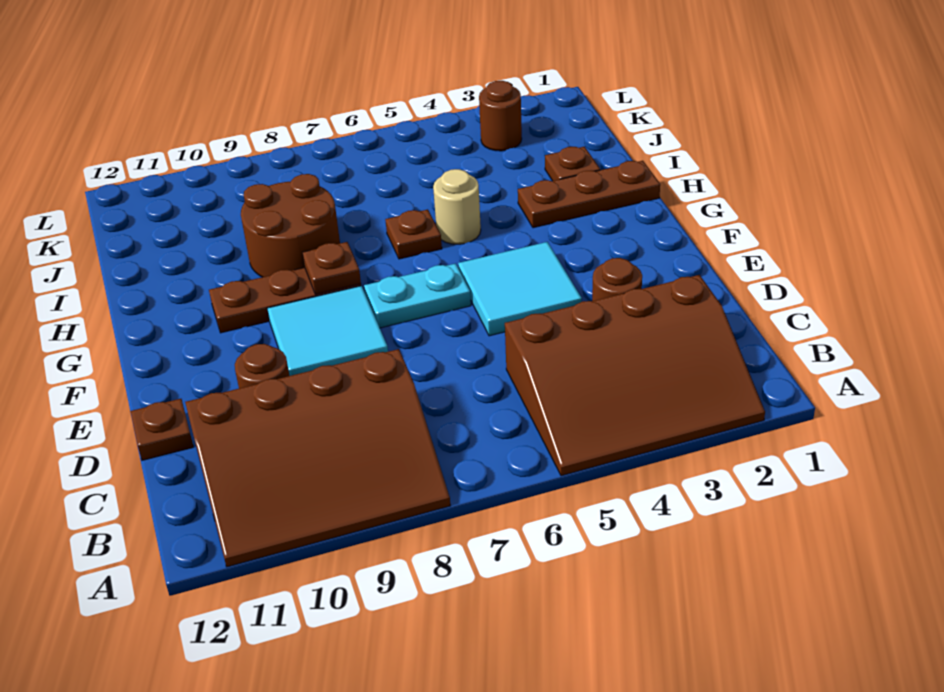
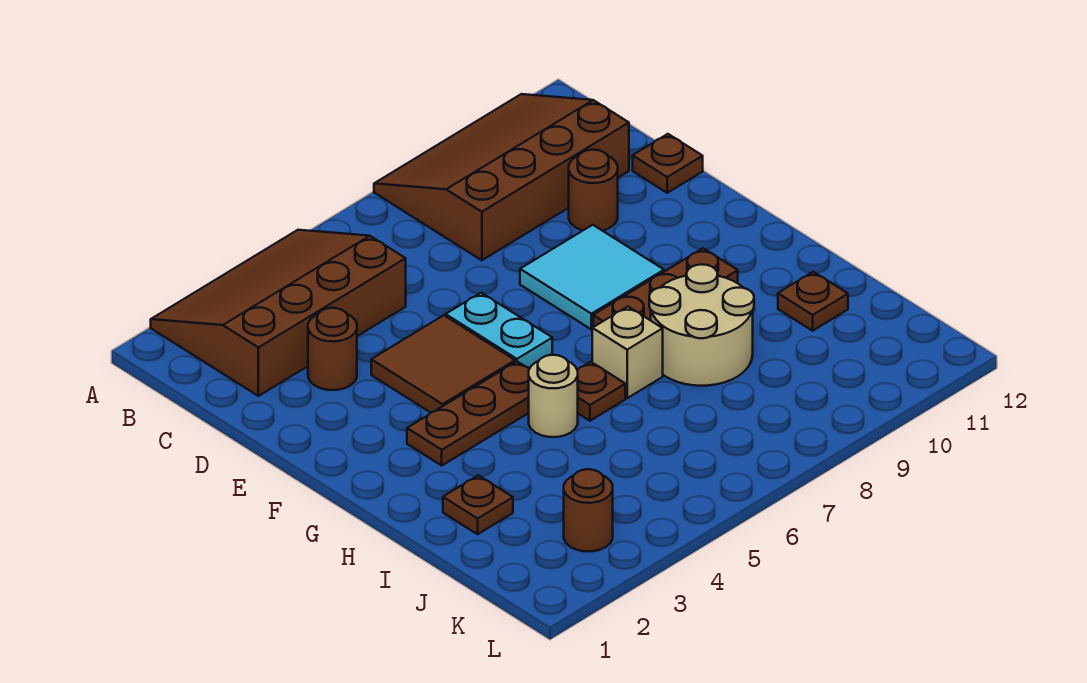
cyan 2x2 tile [458,242,582,336] -> brown 2x2 tile [371,315,515,413]
cyan 1x2 plate [364,264,471,328] -> cyan 1x2 plate turned to [446,293,552,368]
brown 1x1 plate [302,242,361,295] -> brown 1x1 plate moved to [778,272,848,331]
brown 1x3 plate [518,161,660,228] -> brown 1x3 plate moved to [407,361,529,465]
none -> tan 1x1 brick [592,307,663,398]
brown 2x2 round brick [241,174,340,277] -> tan 2x2 round brick [649,264,754,386]

